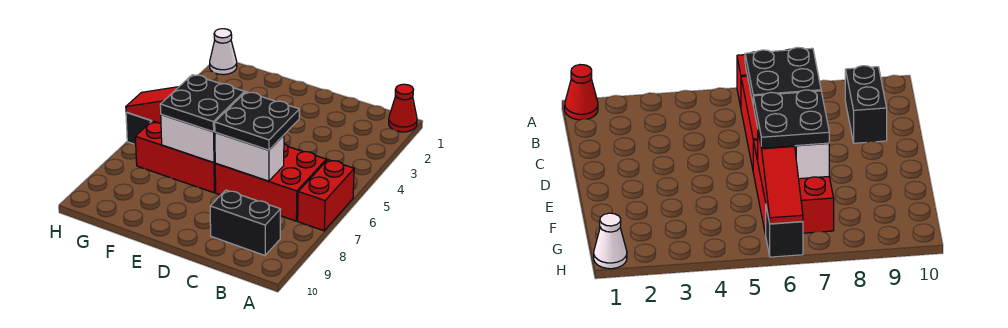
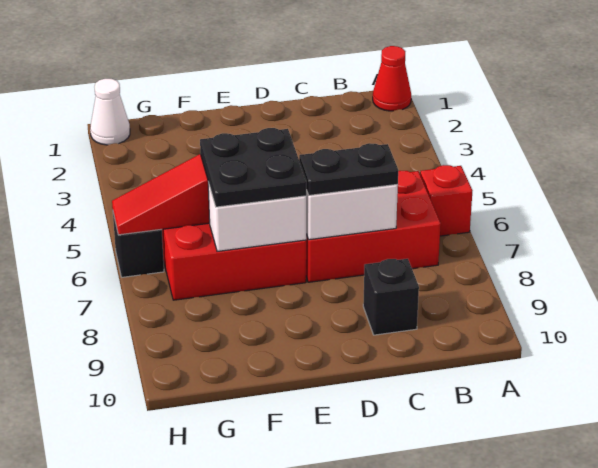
red 1x2 brick [298,160,354,231] -> red 1x1 brick [420,165,472,236]
black 1x2 brick [210,190,281,255] -> black 1x1 brick [363,259,419,335]
black 2x2 plate [215,92,299,150] -> black 1x2 plate [299,143,398,195]

